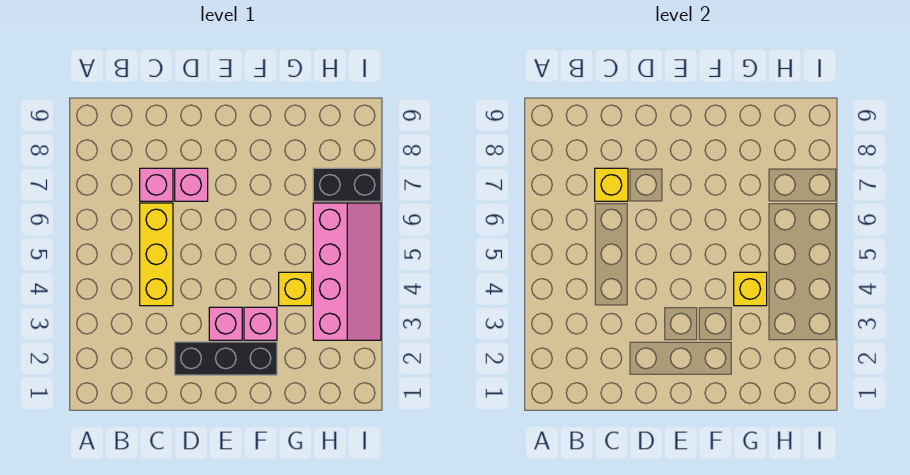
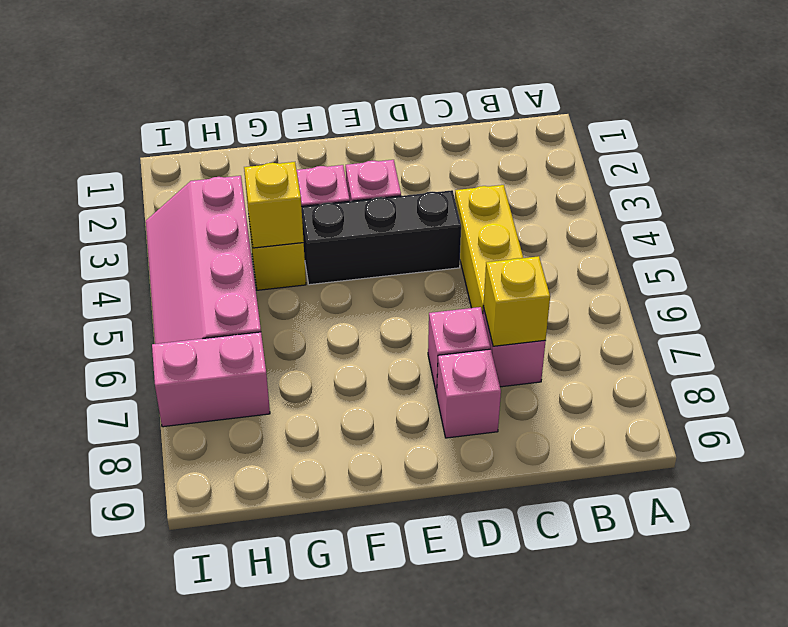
black 1x3 brick [175,342,277,375] -> black 1x3 brick moved to [301,190,461,285]
none -> pink 1x1 brick [437,349,501,438]
black 1x2 brick [313,168,381,201] -> pink 1x2 brick [152,332,270,427]

